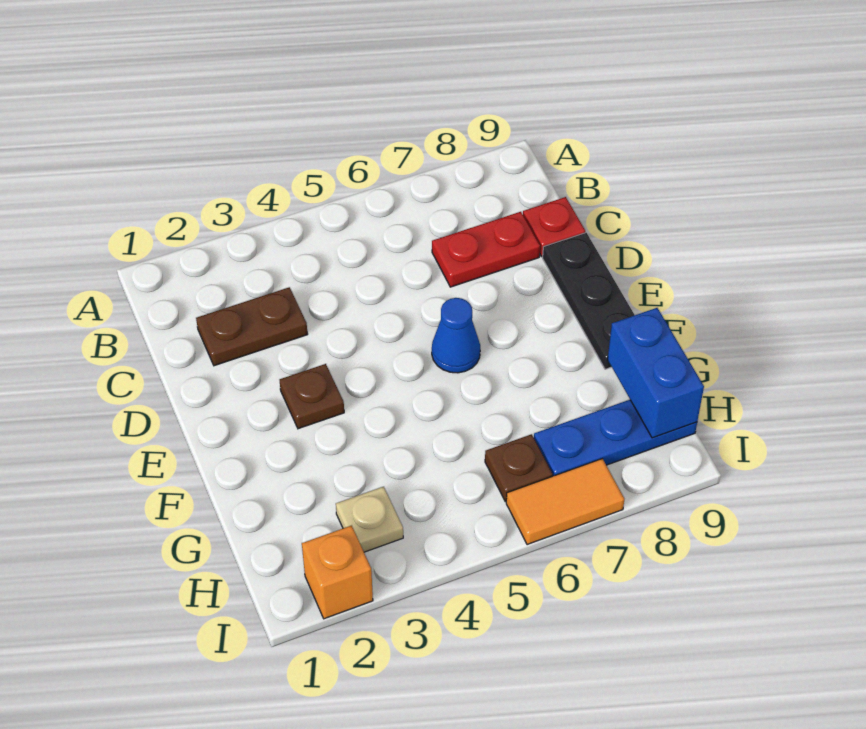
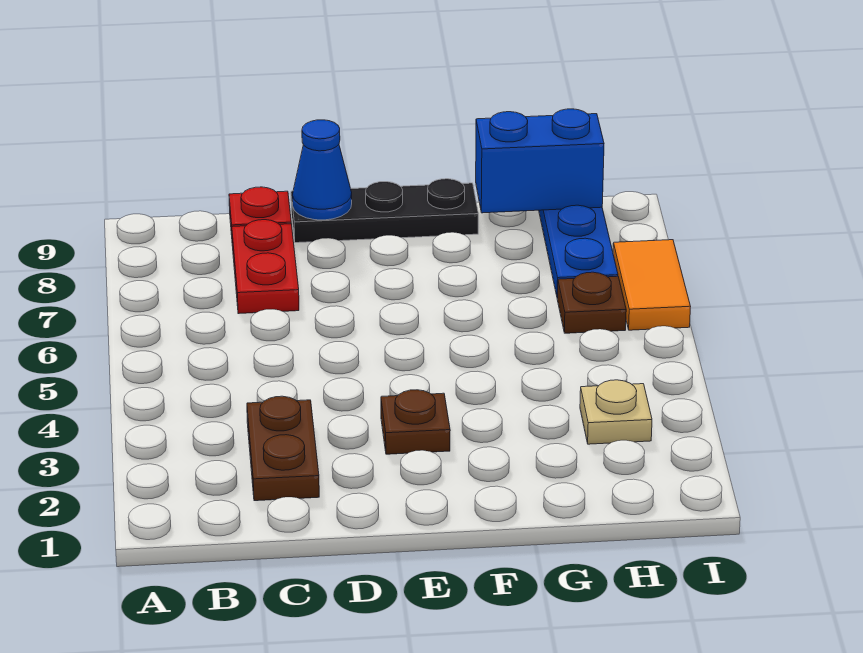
blue 1x1 cone [432,298,480,373] -> blue 1x1 cone moved to [292,120,352,220]
orange 1x1 brick [302,526,373,619] -> none

